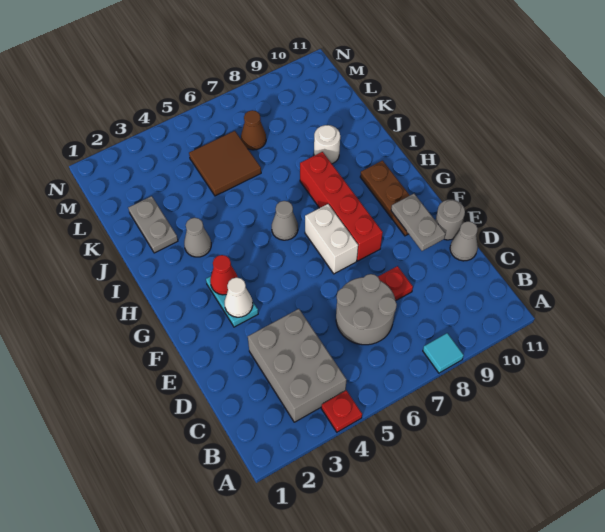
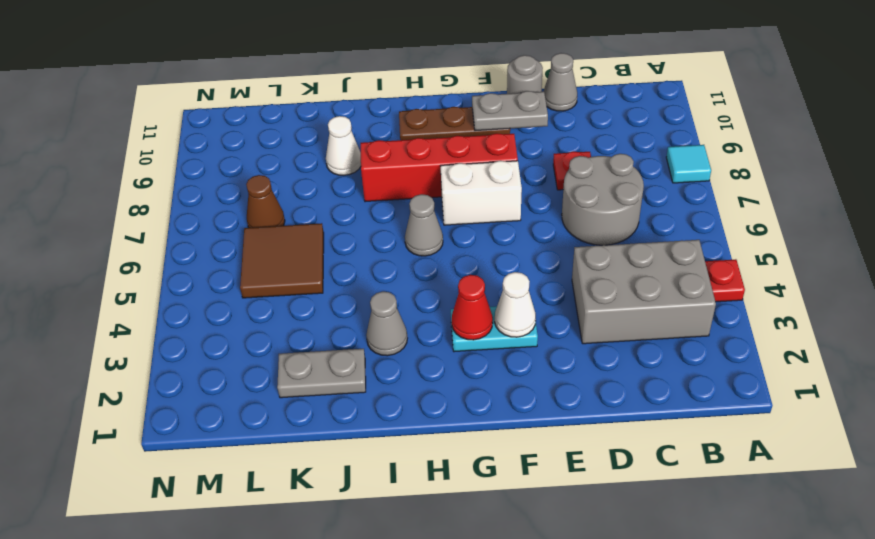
white 1x1 round brick [314,125,340,164] -> white 1x1 cone [326,116,361,175]

